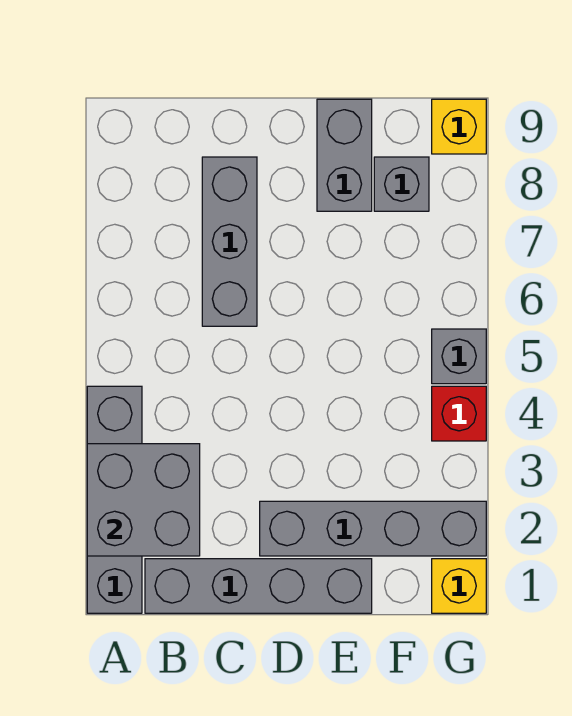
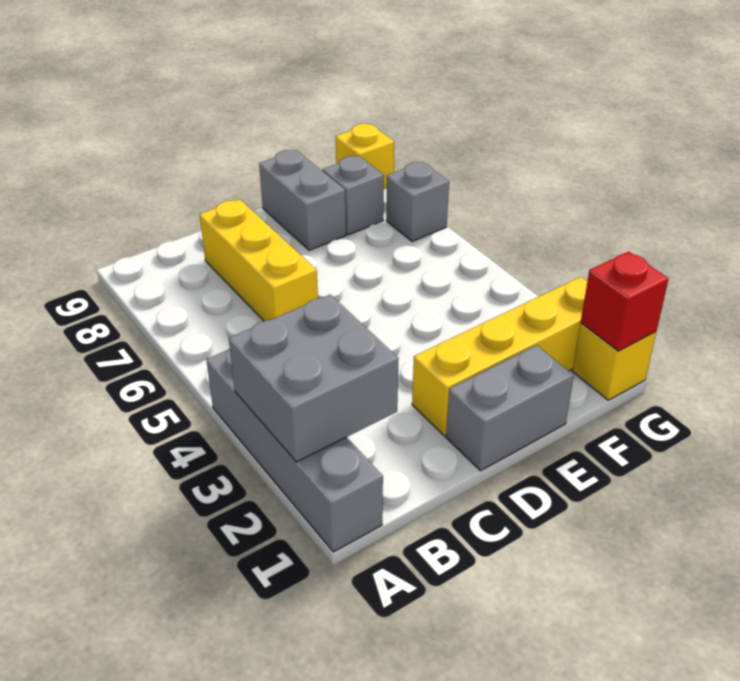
grey 1x4 brick [145,559,372,613] -> grey 1x2 brick [446,345,574,471]
grey 1x3 brick [202,157,257,326] -> yellow 1x3 brick [200,199,318,321]
grey 1x4 brick [260,501,486,556] -> yellow 1x4 brick [412,277,587,436]
red 1x1 brick [432,386,486,441] -> red 1x1 brick moved to [581,251,669,351]
grey 1x1 brick [432,329,486,384] -> grey 1x1 brick moved to [386,162,449,241]

